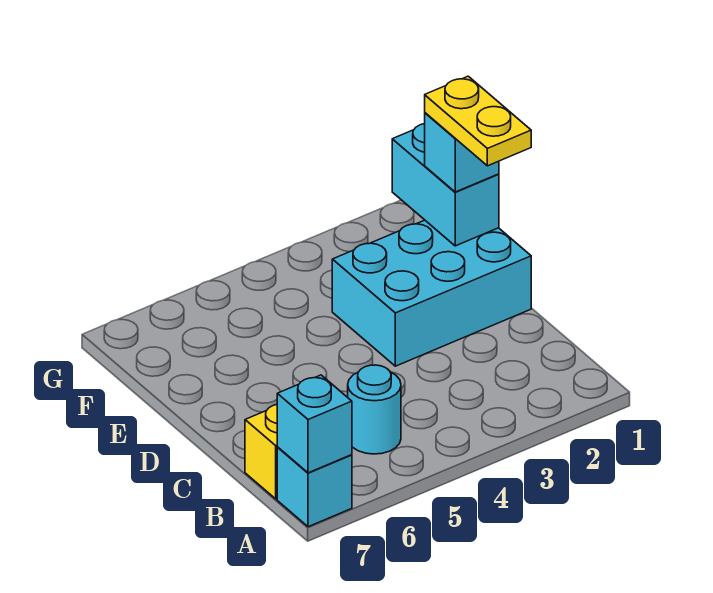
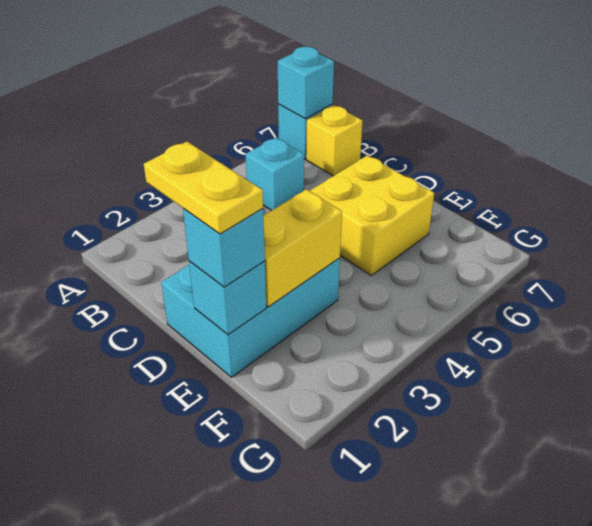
cyan 1x1 round brick [348,365,401,454] -> cyan 1x1 brick [245,138,304,211]
none -> yellow 2x2 brick [310,155,434,275]
cyan 1x2 brick [392,124,499,246] -> cyan 1x1 brick [189,261,266,335]
none -> yellow 1x2 brick [263,189,342,307]

